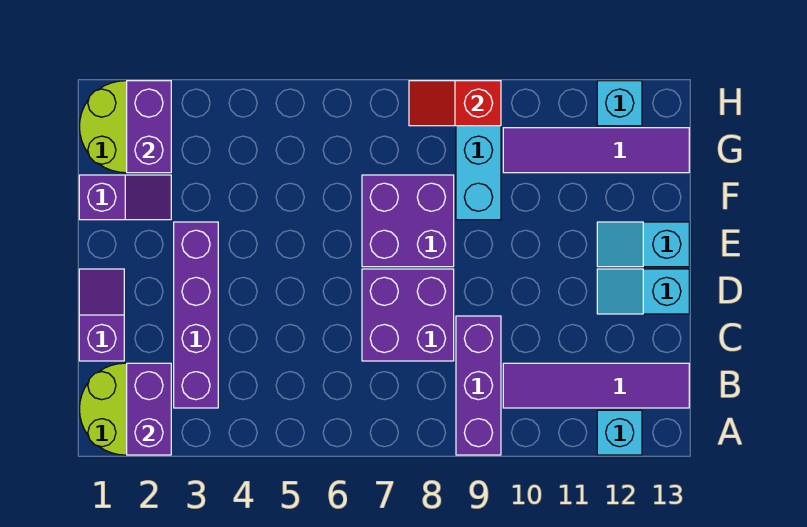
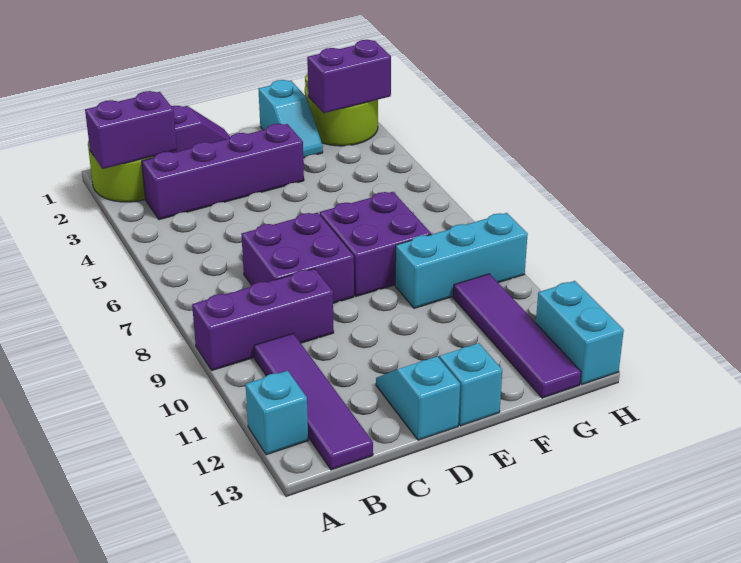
purple 1x2 slope [79,175,171,220] -> cyan 1x2 slope [258,80,323,158]
red 1x2 slope [409,81,501,126] -> none
cyan 1x1 brick [597,81,642,126] -> cyan 1x2 brick [536,281,624,384]

